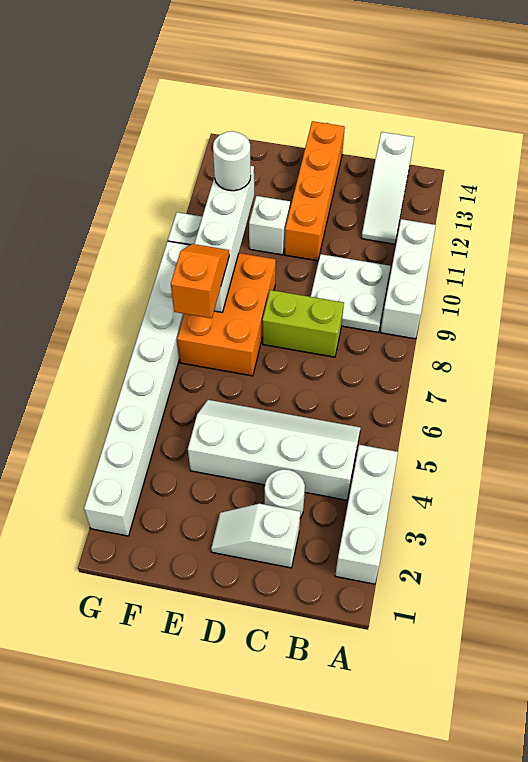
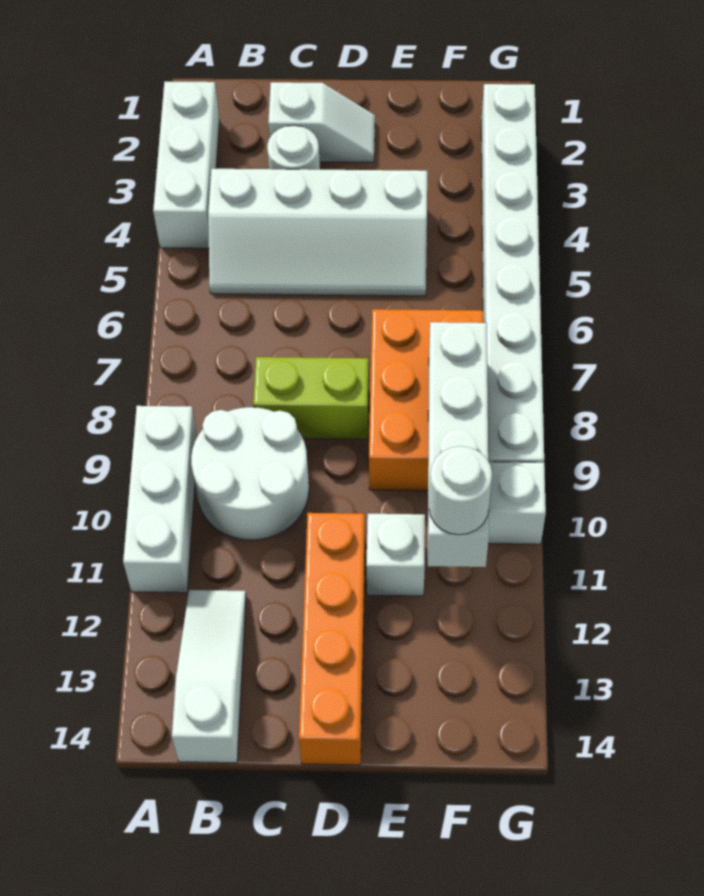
white 2x2 plate [311,254,391,332] -> white 2x2 round brick [191,407,309,540]
orange 1x2 slope [171,244,229,318] -> none

